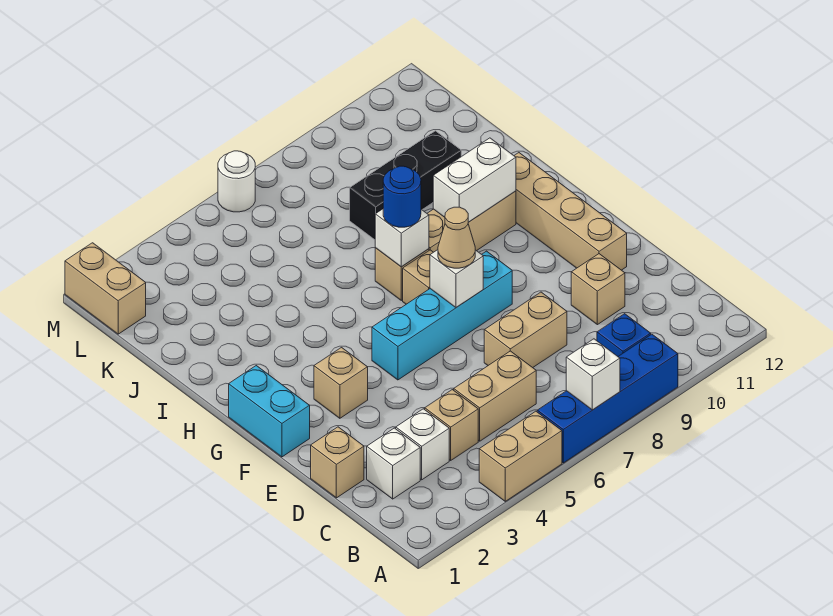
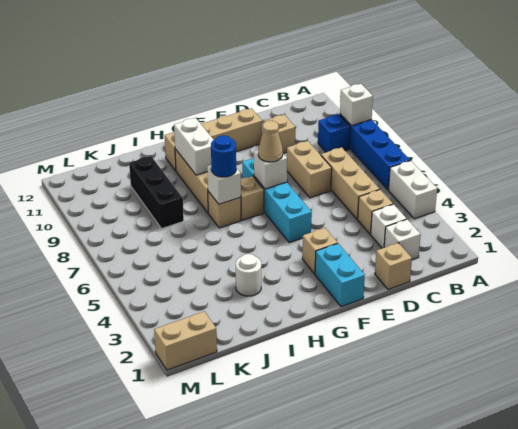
tan 1x2 brick [479,411,562,501] -> white 1x2 brick [389,161,437,219]
white 1x1 brick [566,339,620,410] -> white 1x1 brick moved to [340,84,373,126]
tan 1x2 brick [454,351,536,441] -> tan 1x3 brick [321,147,380,219]
cyan 1x2 brick [229,366,310,457] -> cyan 1x2 brick turned to [315,244,365,307]
white 1x1 round brick [218,151,255,212] -> white 1x1 round brick moved to [236,254,261,296]

